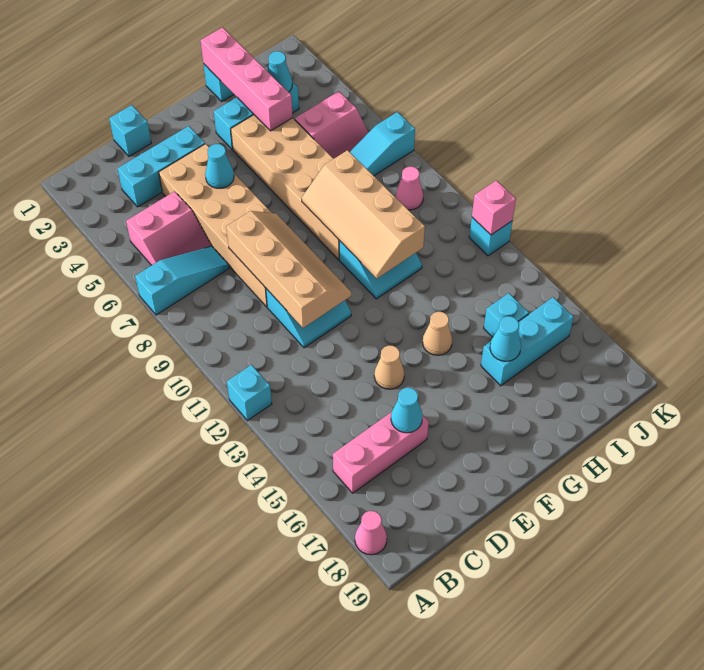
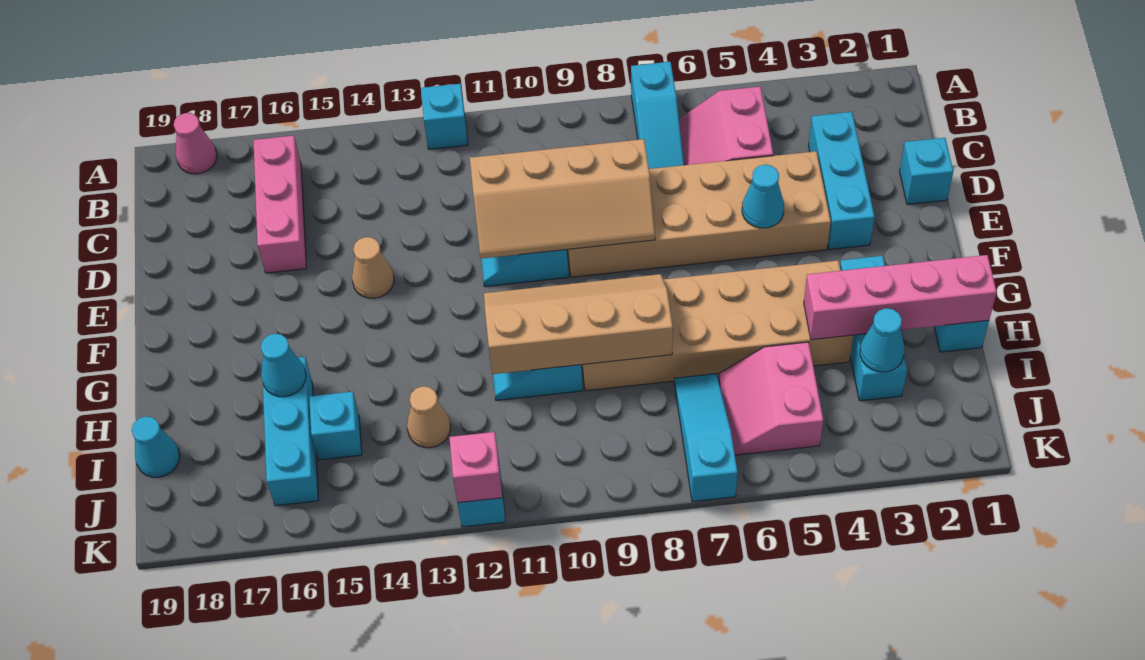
cyan 1x1 cone [391,388,423,433] -> cyan 1x1 cone moved to [132,416,180,477]
tan 1x1 cone [423,312,452,355] -> tan 1x1 cone moved to [407,386,451,448]
pink 1x1 cone [396,167,423,210] -> none

